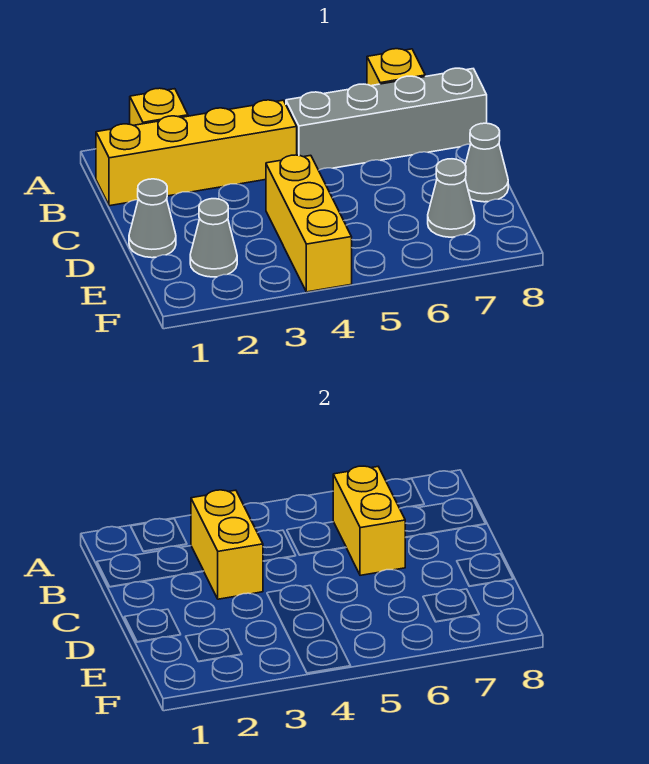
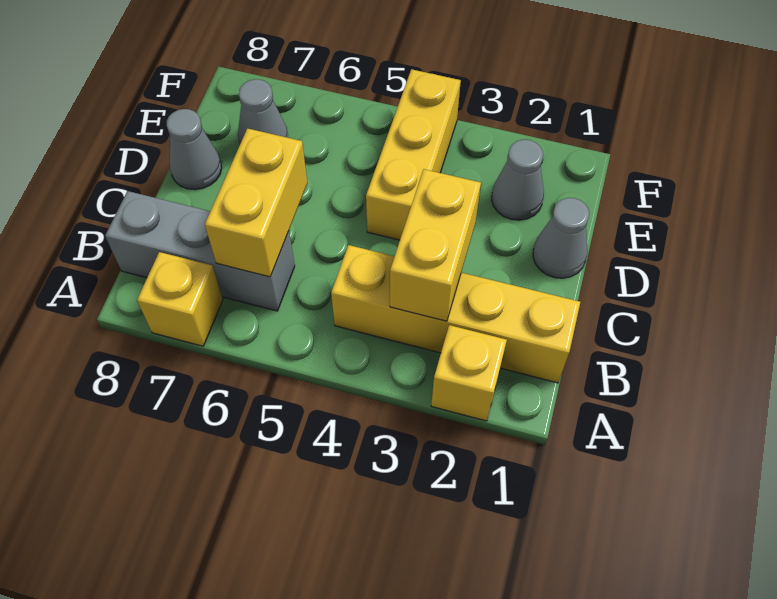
grey 1x4 brick [286,68,487,170] -> grey 1x3 brick [105,191,295,311]

